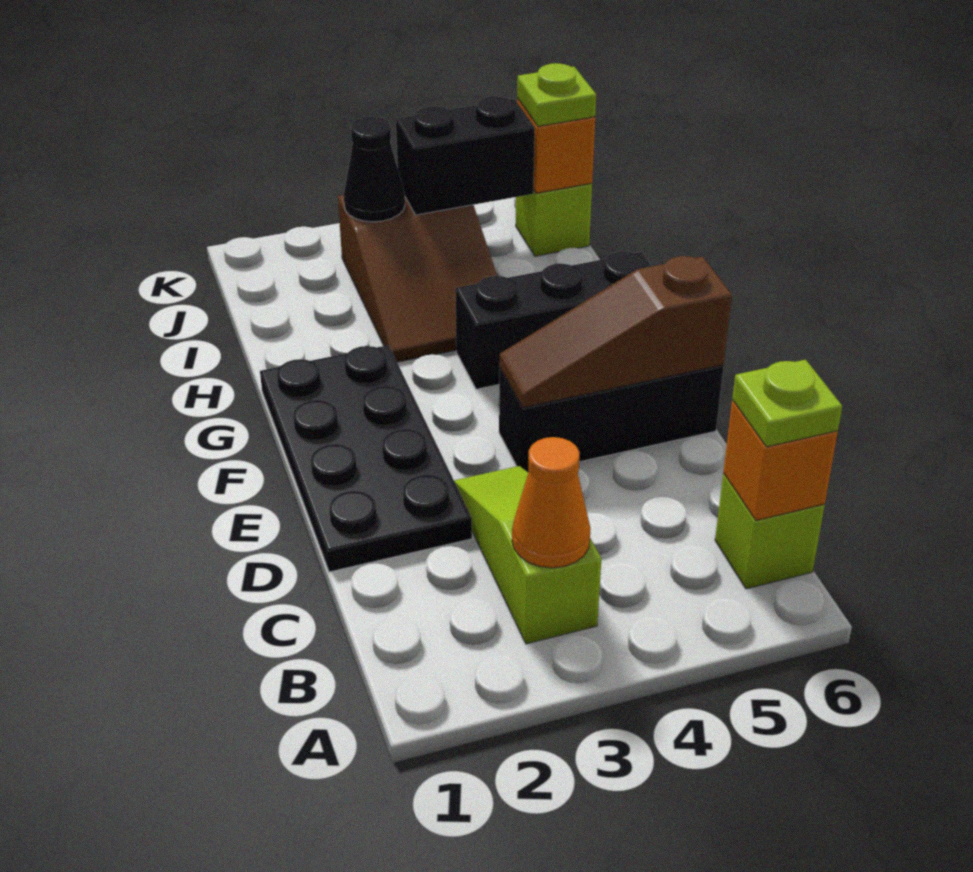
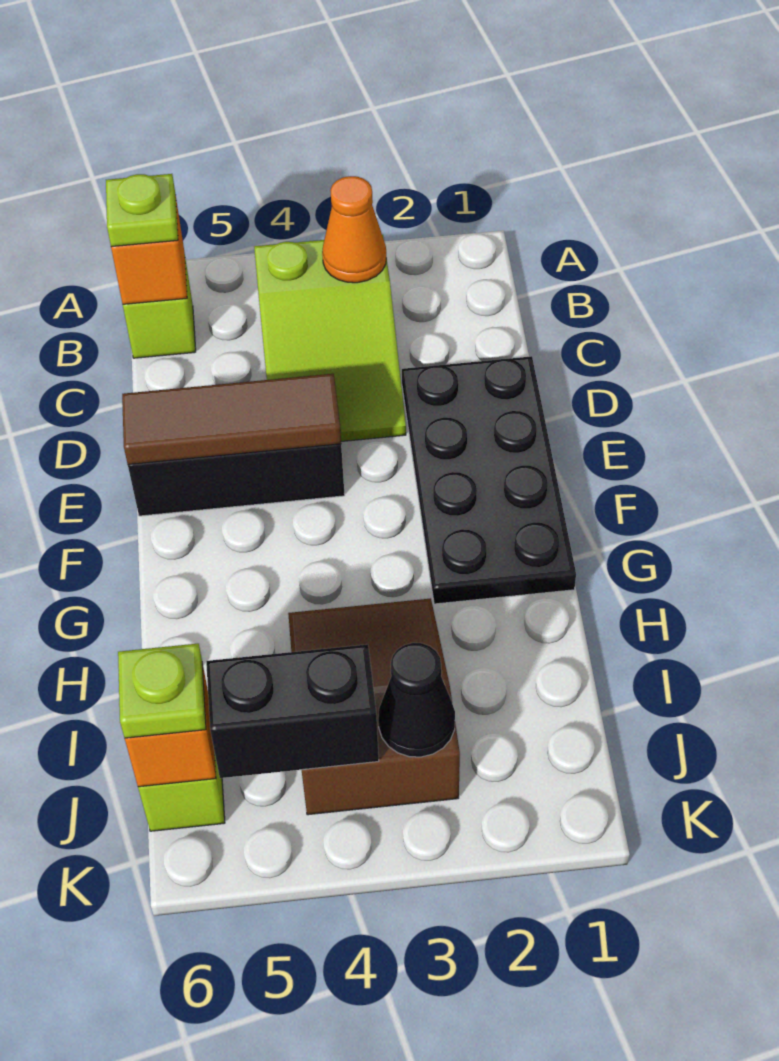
lime 1x3 slope [454,466,601,644] -> lime 2x3 slope [254,234,406,441]
brown 1x3 slope [499,256,732,408] -> brown 1x3 tile [122,374,341,465]
black 1x3 brick [455,252,651,389] -> none

